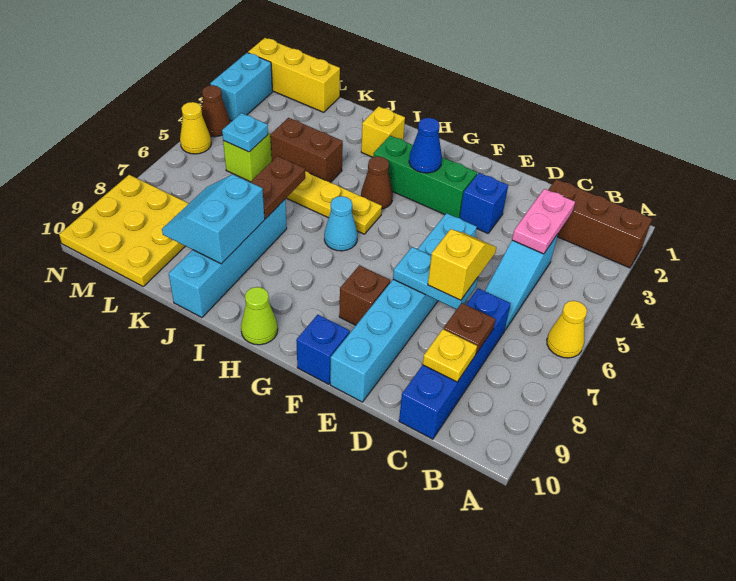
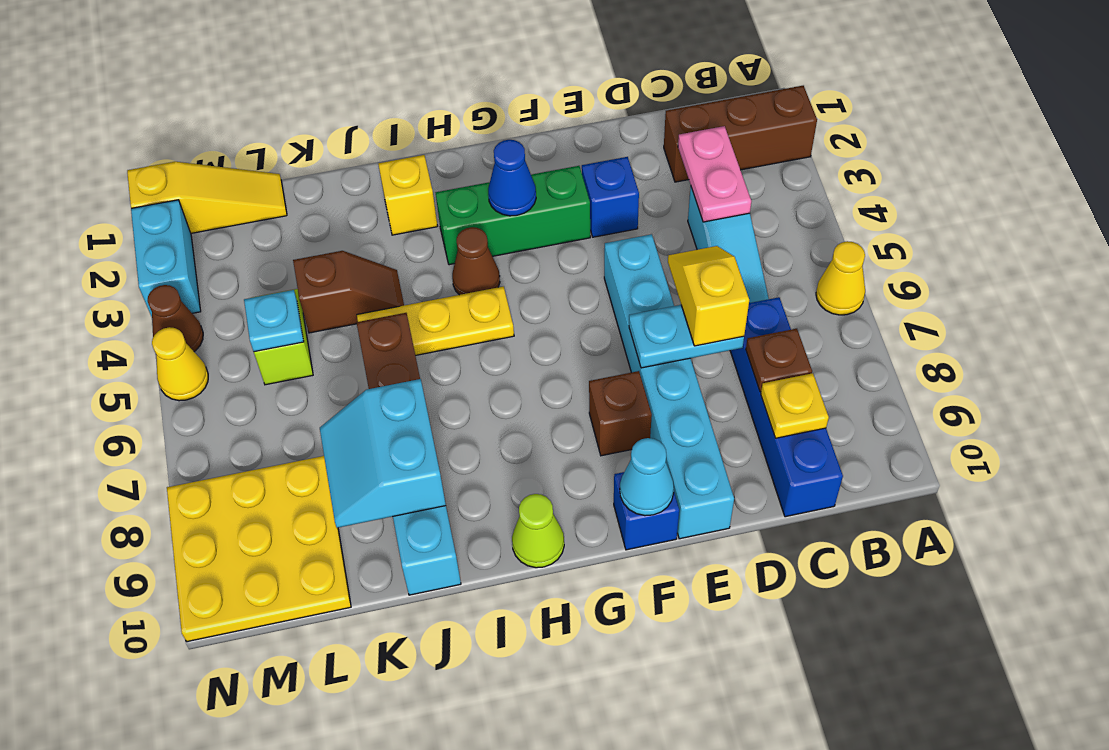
cyan 1x1 cone [324,196,358,251] -> cyan 1x1 cone moved to [620,438,674,516]
brown 1x2 brick [270,118,343,183] -> brown 1x2 slope [293,251,404,333]
yellow 1x3 brick [248,38,340,112] -> yellow 1x3 slope [127,162,287,233]

